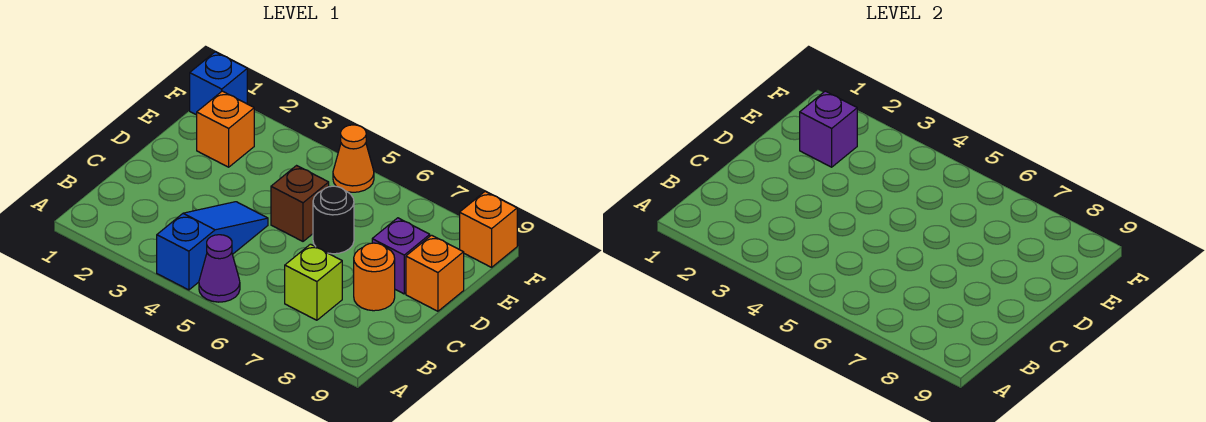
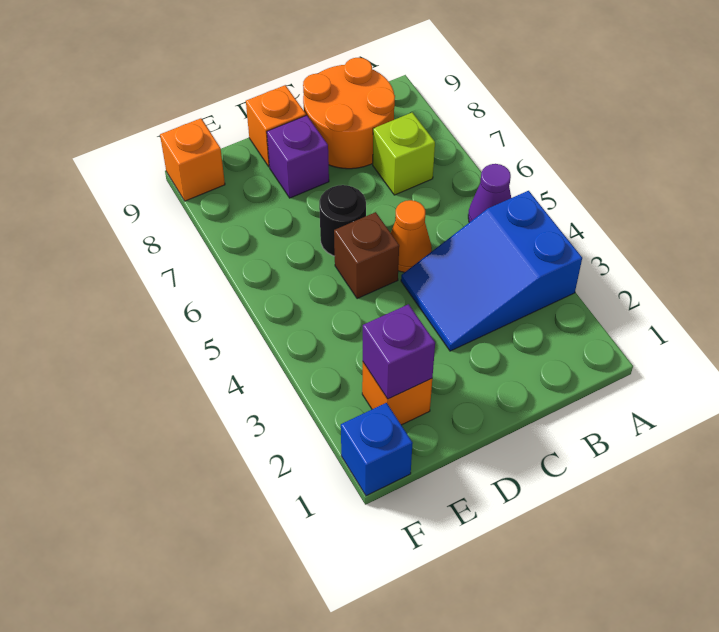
blue 1x3 slope [157,202,268,290] -> blue 2x3 slope [401,191,582,351]
orange 1x1 round brick [354,243,395,311] -> orange 2x2 round brick [303,58,395,169]
orange 1x1 cone [333,125,374,192] -> orange 1x1 cone moved to [391,200,432,272]

